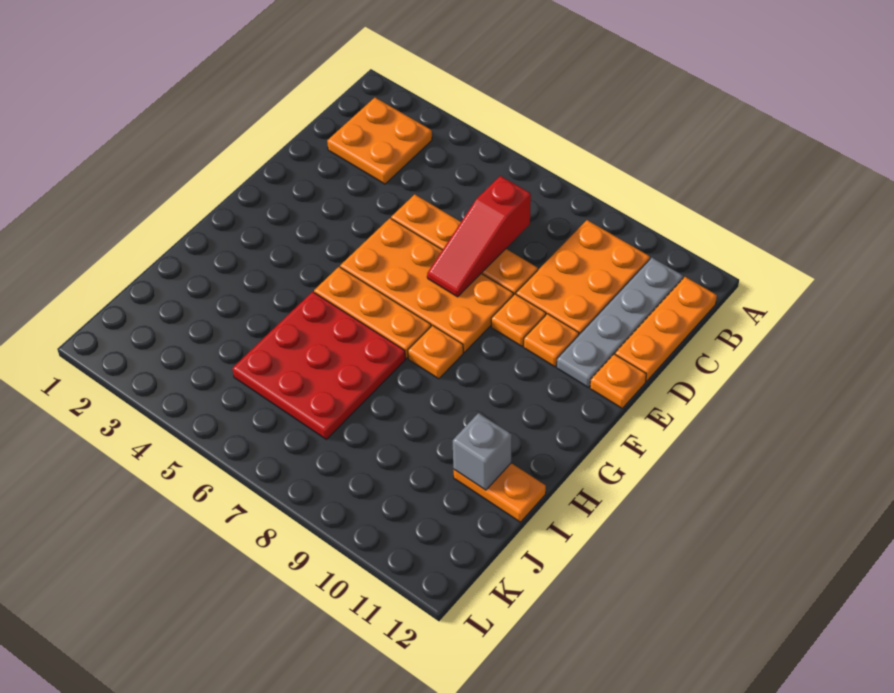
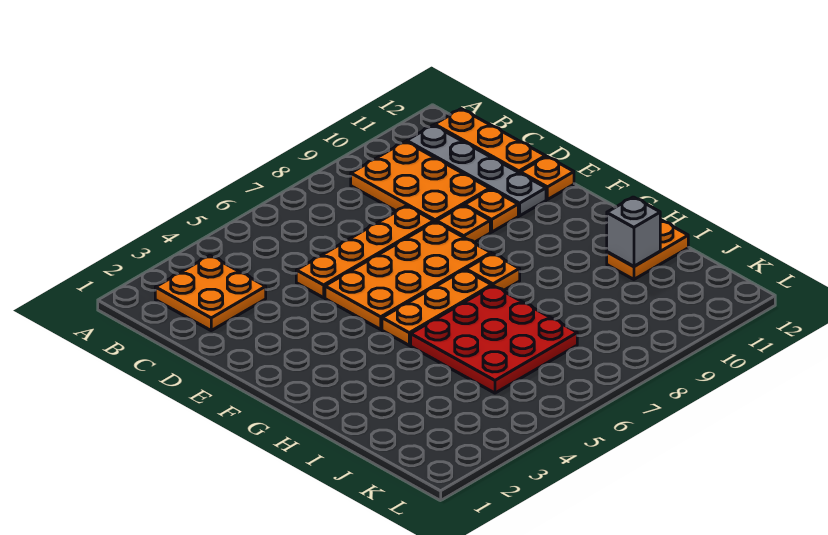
red 1x3 slope [427,176,531,297] -> none

